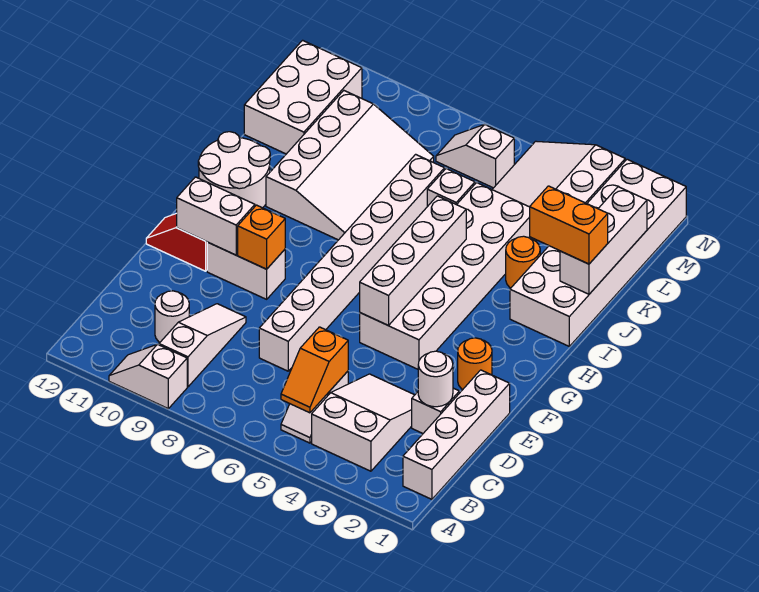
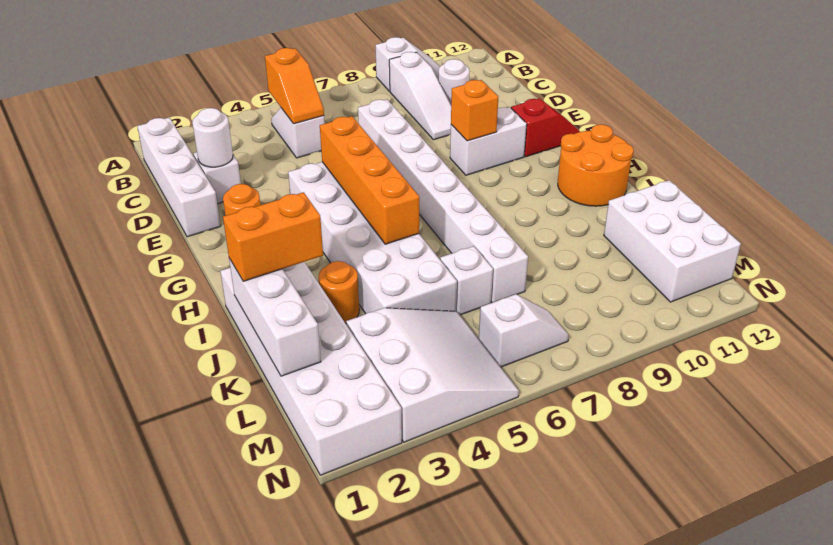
white 2x3 slope [312,374,414,471] -> none
orange 1x2 slope [281,327,348,413] -> orange 1x2 slope turned to [265,48,324,124]
white 1x4 brick [360,196,466,325] -> orange 1x4 brick [320,116,419,244]
white 1x2 brick [177,177,255,255] -> none
white 2x2 round brick [198,132,270,208] -> orange 2x2 round brick [558,124,634,206]
white 3x4 slope [266,91,434,240] -> none

